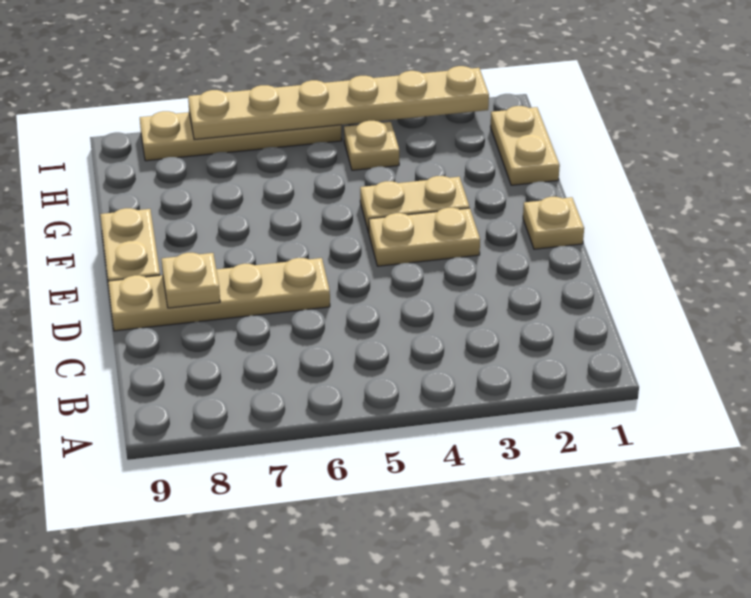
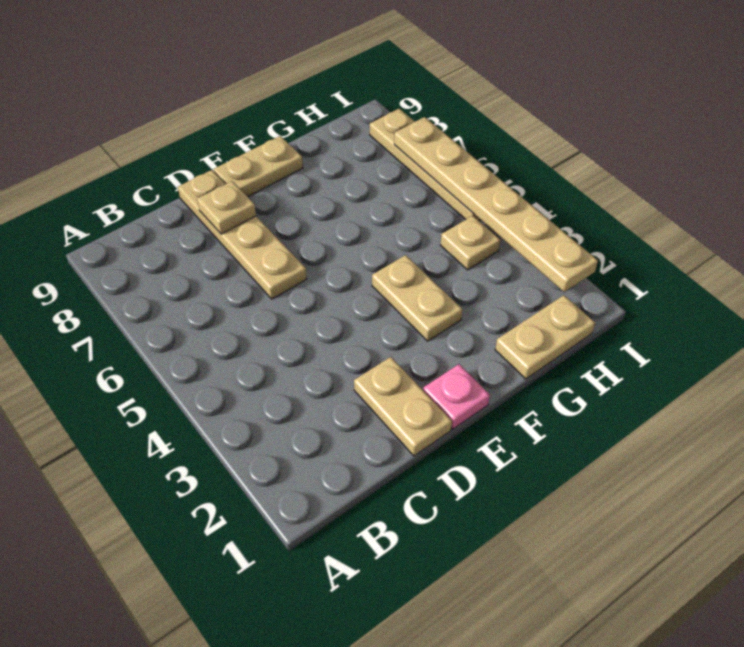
tan 1x1 plate [523,197,584,249] -> pink 1x1 plate [423,364,490,429]
tan 1x2 plate [369,208,480,266] -> tan 1x2 plate moved to [354,357,452,456]

